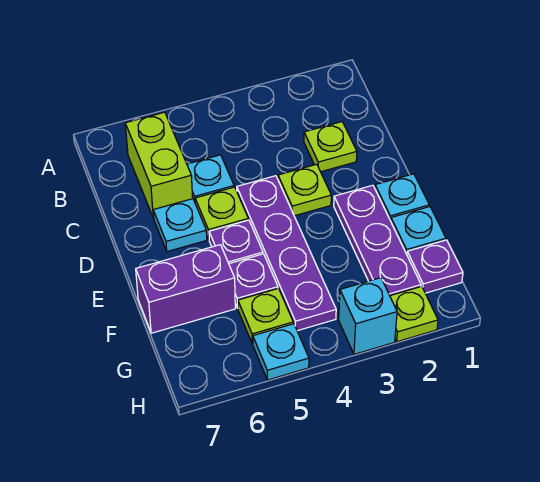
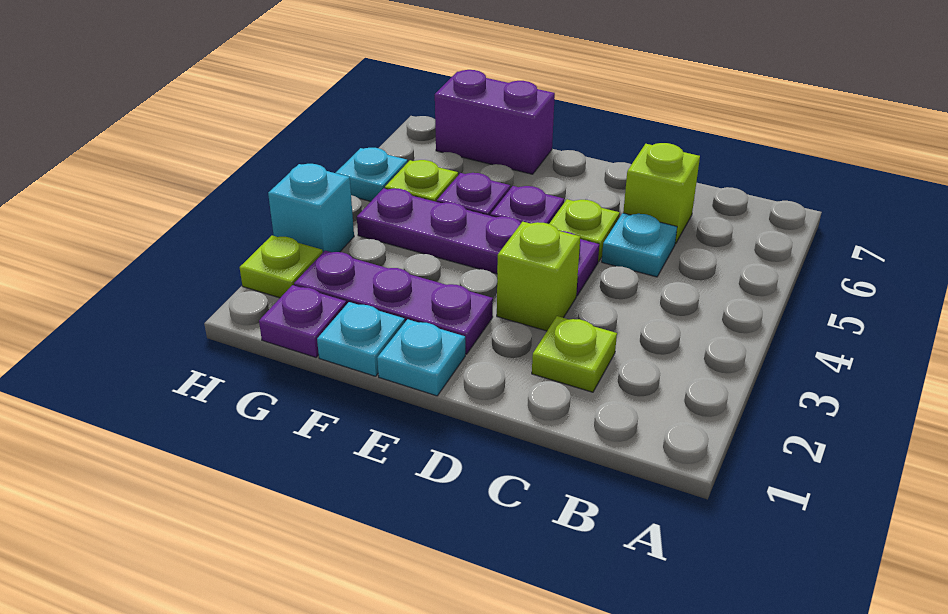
lime 1x2 brick [125,112,193,218] -> lime 1x1 brick [623,143,700,244]
lime 1x1 plate [278,164,331,216] -> lime 1x1 brick [497,222,580,331]
cyan 1x1 plate [153,199,207,252] -> none
purple 1x2 brick [136,245,235,333] -> purple 1x2 brick turned to [435,70,555,174]

